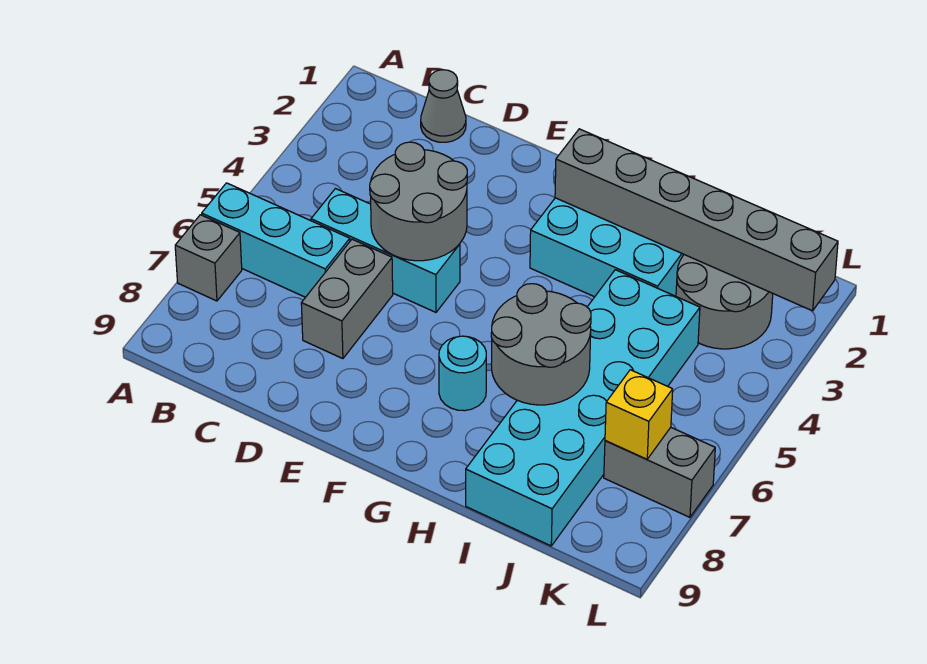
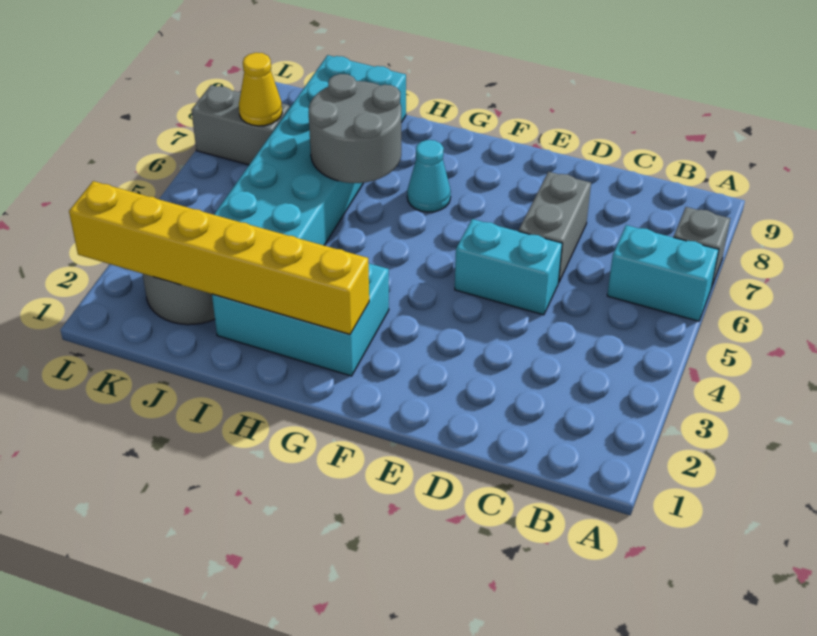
cyan 1x3 brick [202,183,350,297] -> cyan 1x2 brick [607,225,719,321]
grey 1x1 cone [421,70,466,142] -> none
cyan 1x3 brick [311,189,460,312] -> cyan 1x2 brick [455,219,562,315]
grey 2x2 round brick [370,142,467,261] -> none
grey 1x6 brick [555,129,838,311] -> yellow 1x6 brick [69,181,369,334]
cyan 1x1 round brick [439,336,486,411] -> cyan 1x1 cone [407,140,451,212]
yellow 1x1 brick [605,370,673,459] -> yellow 1x1 cone [239,53,282,126]

